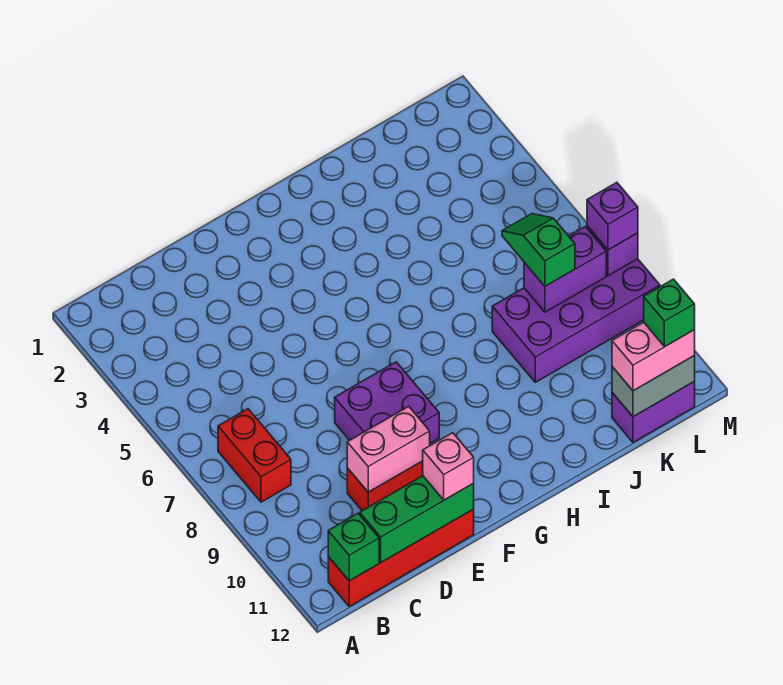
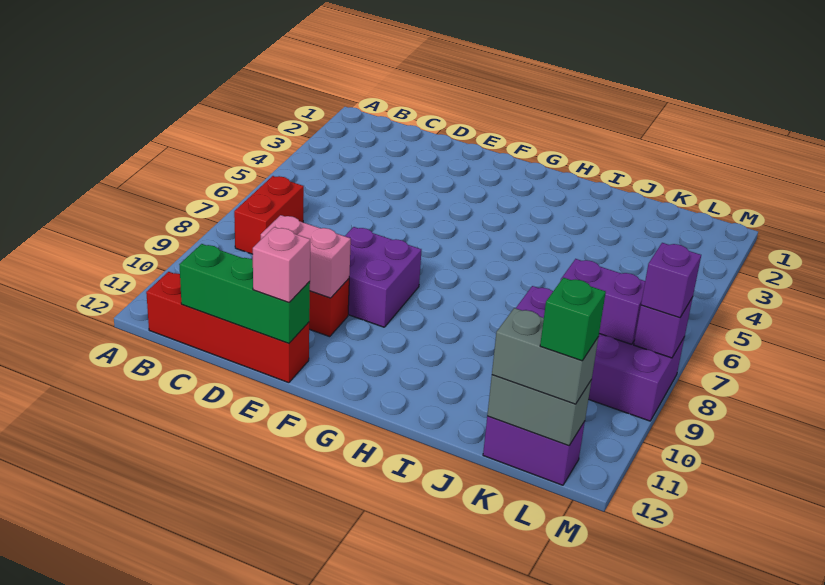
green 1x1 brick [328,513,379,581] -> none
green 1x2 slope [502,214,575,286] -> none
pink 1x2 brick [612,322,695,391] -> grey 1x2 brick [492,308,598,404]

